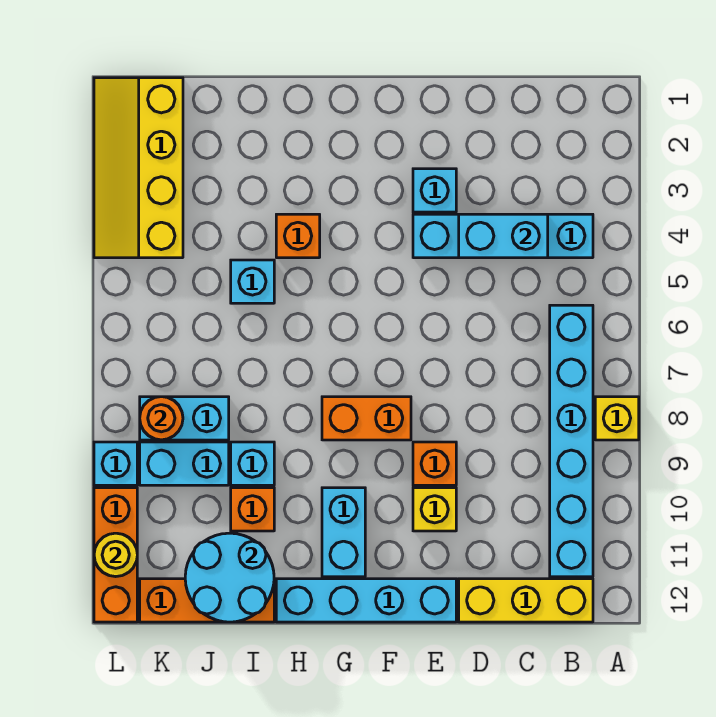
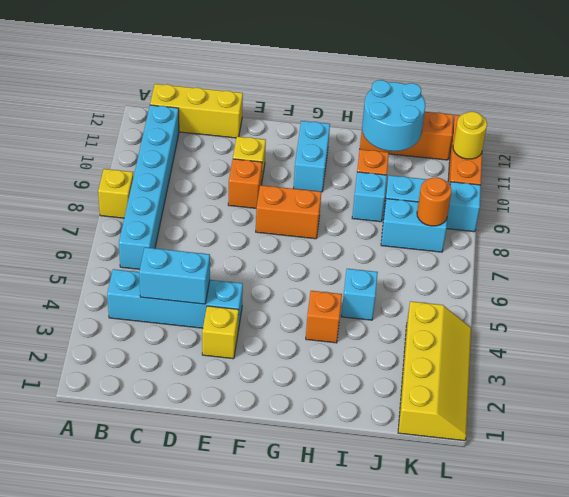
cyan 1x1 brick [413,169,456,212] -> yellow 1x1 brick [202,306,239,359]
cyan 1x4 brick [276,579,456,622] -> none

